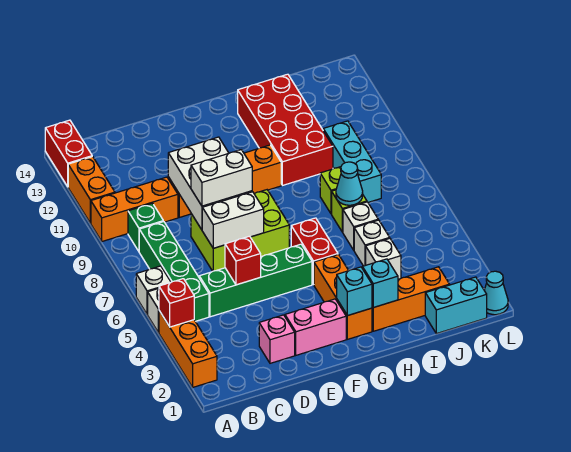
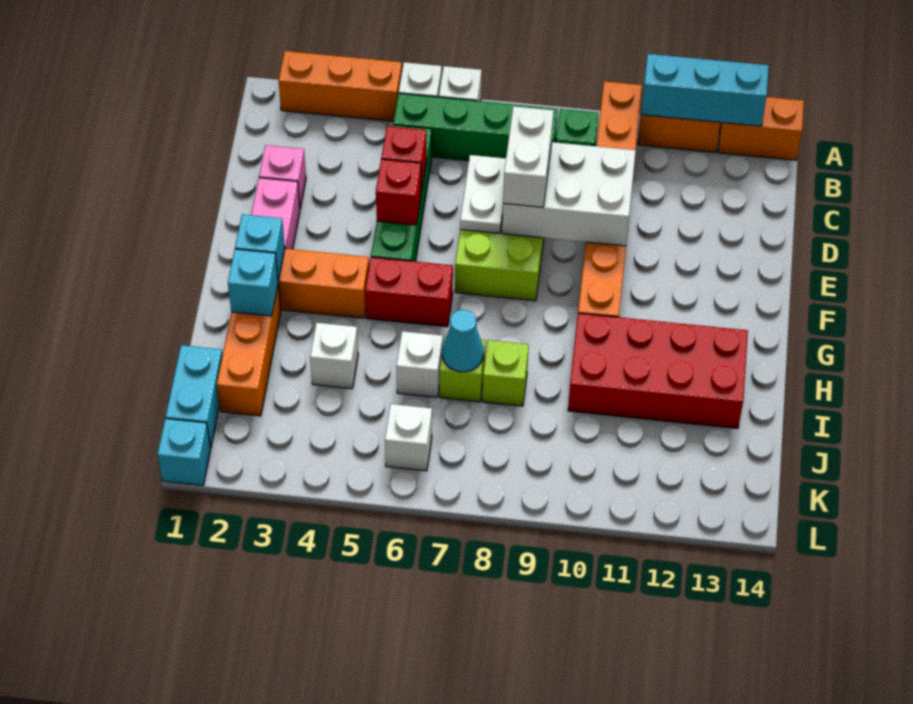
red 1x1 brick [159,279,194,327] -> red 1x1 brick moved to [376,159,421,225]
red 1x2 brick [45,120,92,187] -> orange 1x2 brick [718,97,804,160]
white 1x2 brick [202,192,264,248] -> white 1x2 plate [460,155,506,233]
white 1x1 brick [354,220,390,266] -> white 1x1 brick moved to [385,404,432,471]
cyan 1x3 brick [323,121,381,202] -> cyan 1x3 brick moved to [641,54,769,126]
cyan 1x1 cone [484,271,508,315] -> cyan 1x1 brick [158,418,211,486]

